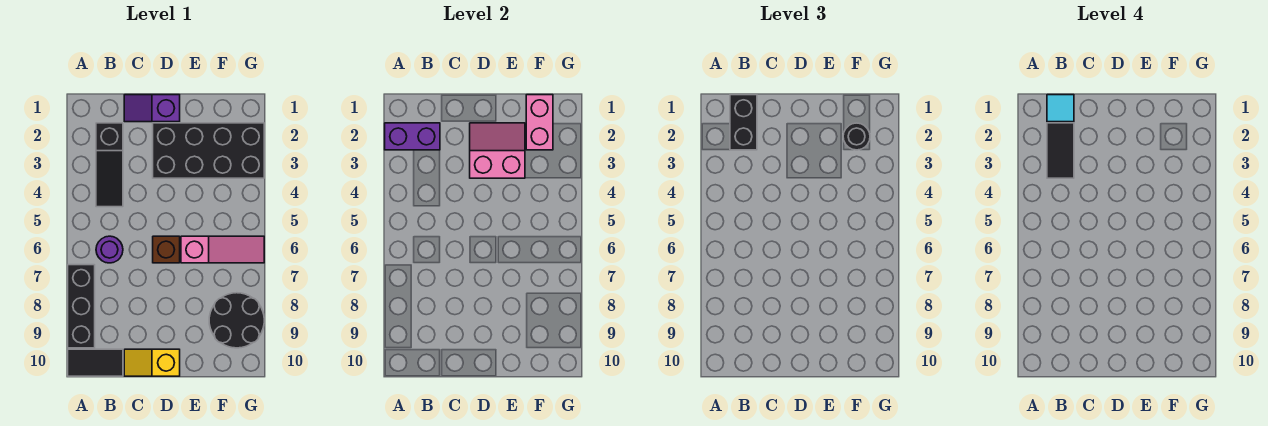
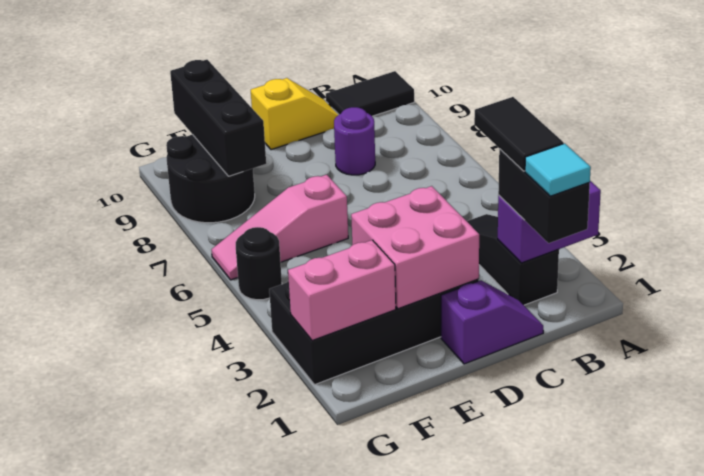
black 1x3 brick [68,265,95,348] -> black 1x3 brick moved to [170,60,266,176]
purple 1x1 round brick [96,236,123,263] -> purple 1x1 round brick moved to [334,107,375,175]
pink 2x2 slope [470,123,525,178] -> pink 2x2 brick [351,186,479,309]
brown 1x1 brick [153,236,180,263] -> none
pink 1x2 brick [526,95,553,150] -> pink 1x2 brick turned to [288,240,396,341]
black 1x1 round brick [843,123,870,150] -> black 1x1 round brick moved to [236,227,282,300]

